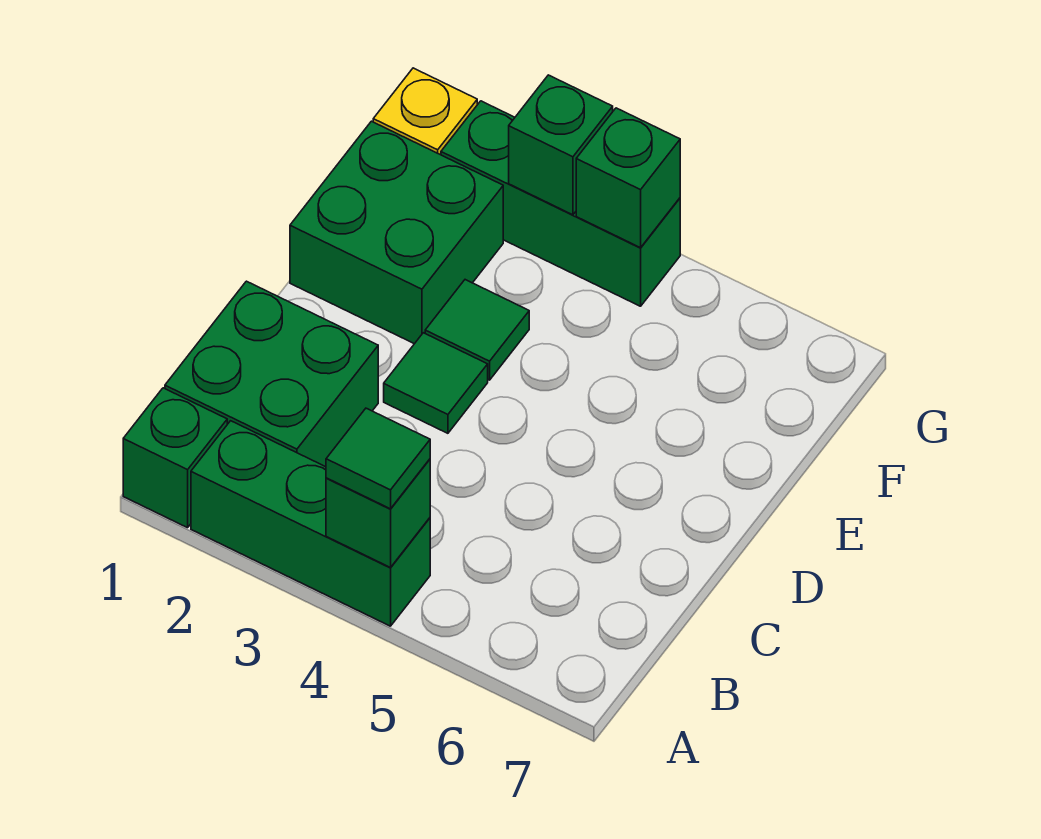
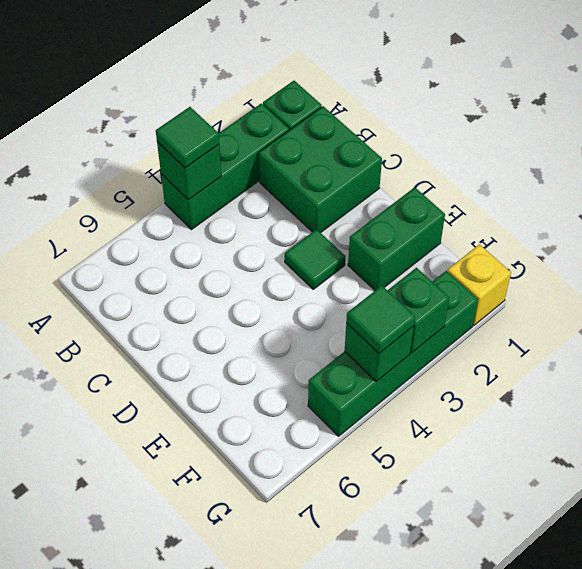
green 2x2 brick [290,121,503,344] -> green 1x2 brick [348,187,445,290]
green 1x1 tile [425,280,529,380] -> green 1x1 tile moved to [346,286,415,353]
green 1x3 brick [441,101,680,306] -> green 1x4 brick [308,271,478,436]

